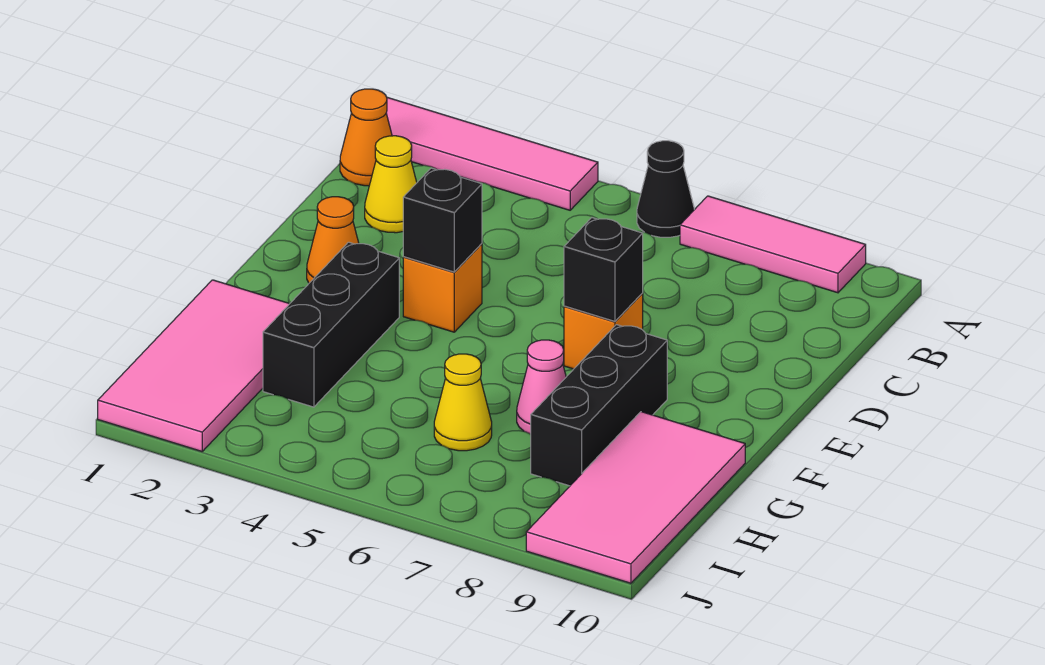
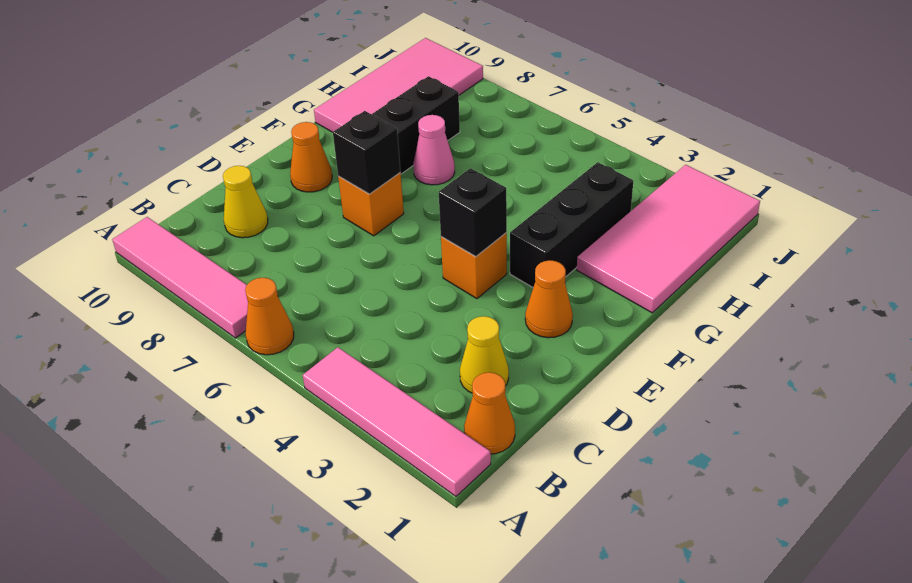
black 1x1 cone [637,141,694,237] -> orange 1x1 cone [245,278,294,355]
pink 1x3 tile [680,196,866,293] -> pink 1x4 tile [112,217,248,338]
none -> orange 1x1 cone [290,122,332,192]
yellow 1x1 cone [434,354,492,451] -> yellow 1x1 cone moved to [223,166,268,238]

